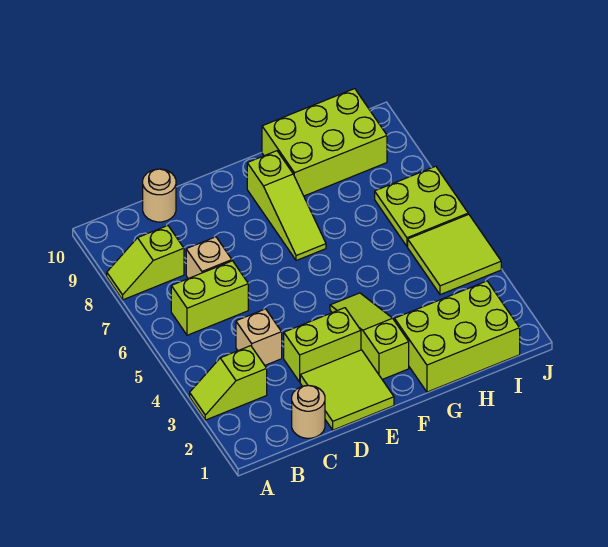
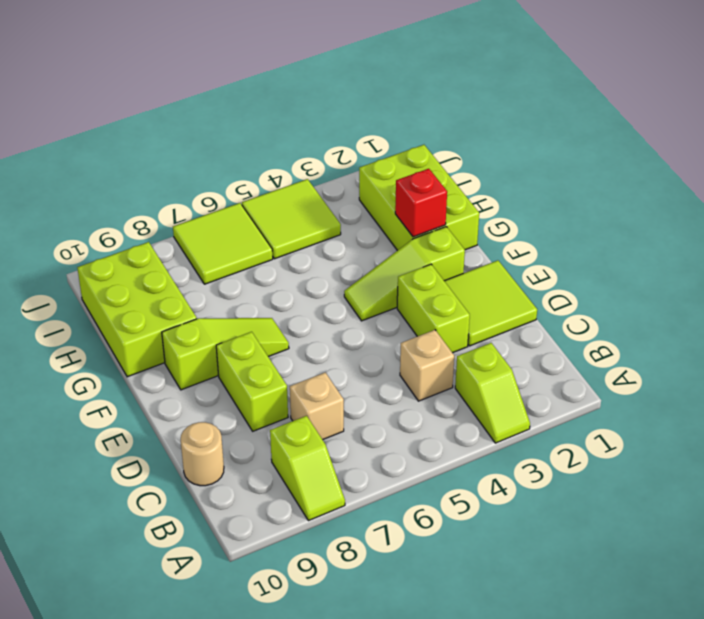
lime 1x2 brick [171,261,248,335] -> lime 1x2 brick moved to [216,332,288,431]
tan 1x1 round brick [292,385,325,438] -> none
none -> red 1x1 brick [395,169,447,237]
lime 2x2 plate [375,166,468,246] -> lime 2x2 tile [173,203,273,284]

